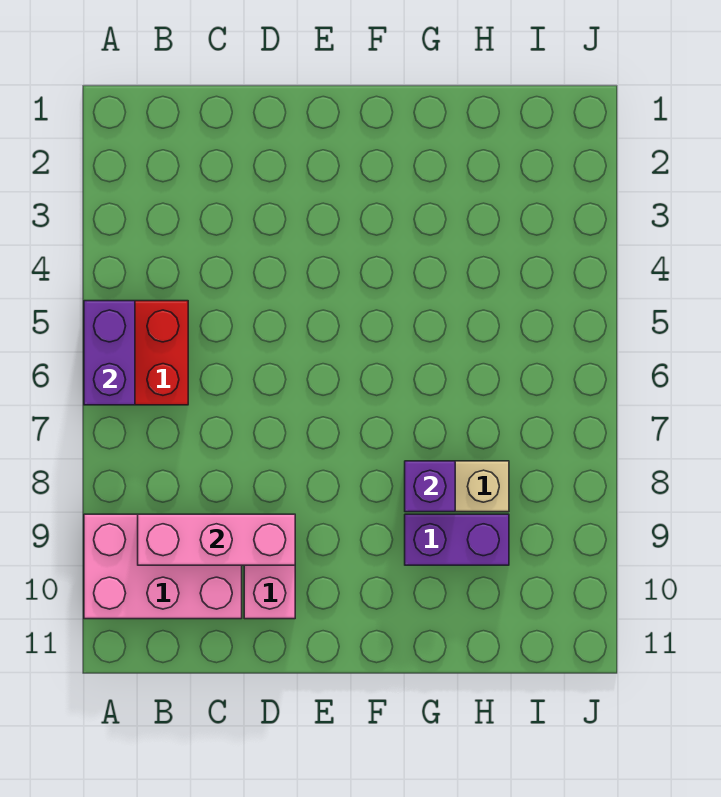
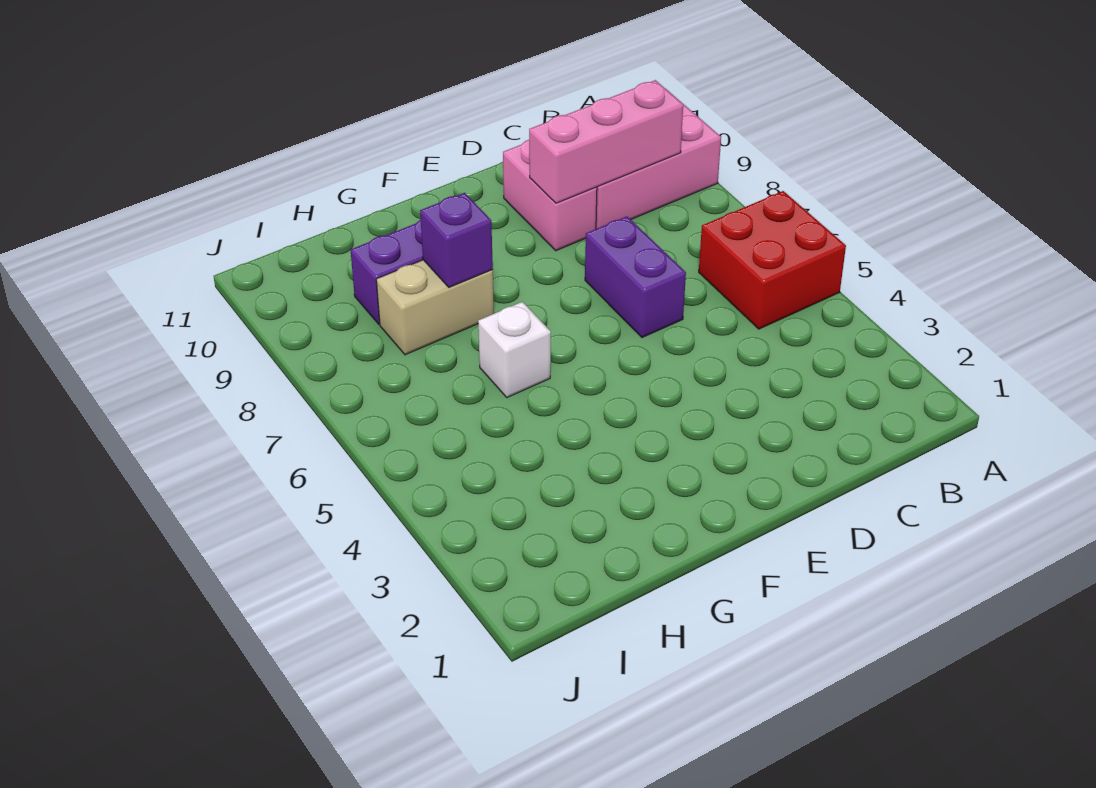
purple 1x2 brick [84,301,135,405] -> purple 1x2 brick moved to [585,216,686,338]
none -> white 1x1 brick [478,302,551,398]

